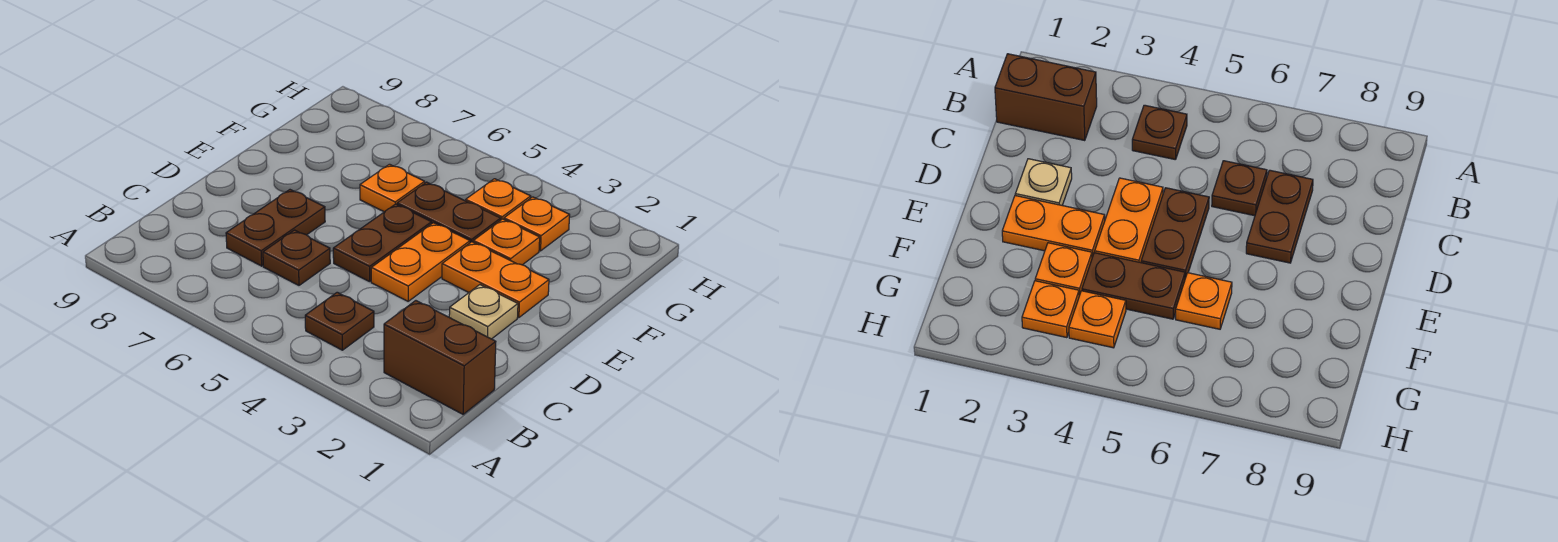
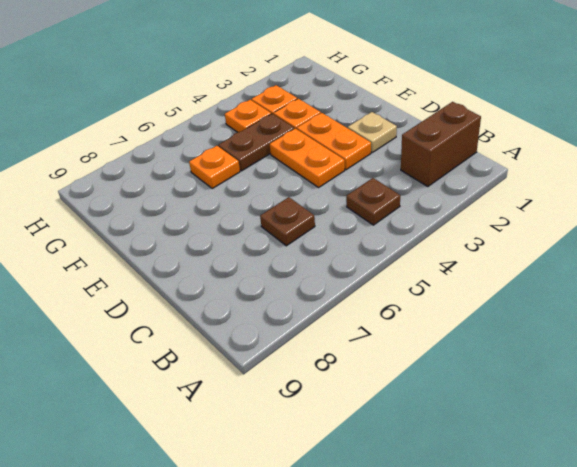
brown 1x2 plate [226,190,325,266] -> none
brown 1x2 plate [333,204,432,282] -> none
orange 1x2 plate [442,242,549,318] -> orange 1x2 plate turned to [297,113,371,170]

